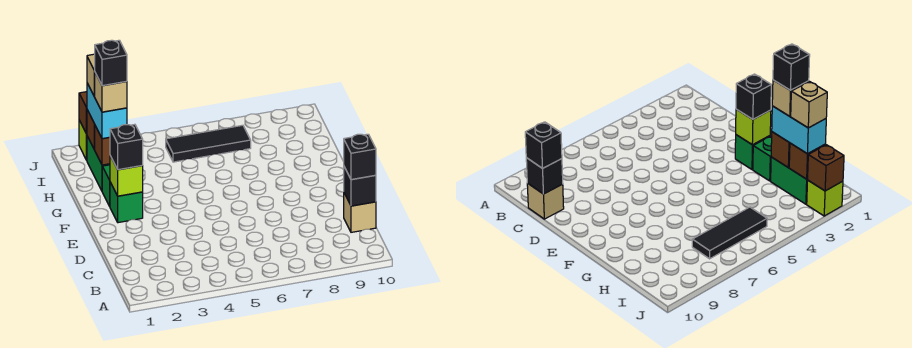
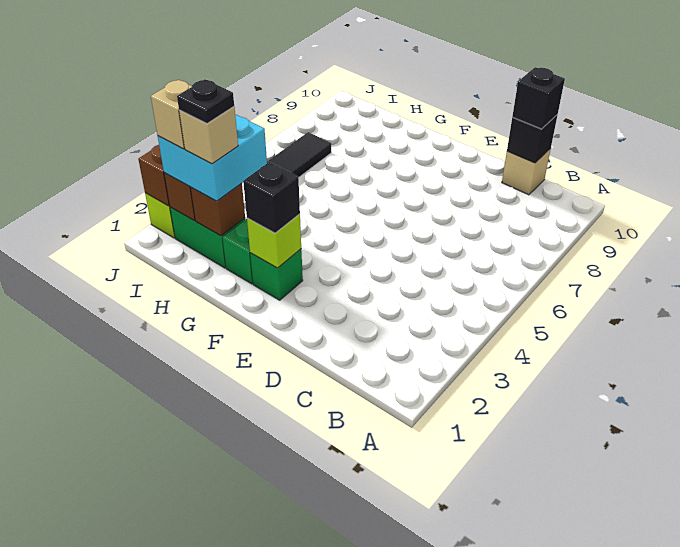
cyan 1x2 brick [87,83,127,139] -> cyan 2x2 brick [158,114,267,201]
black 1x1 brick [94,40,127,86] -> black 1x1 plate [177,79,234,123]

